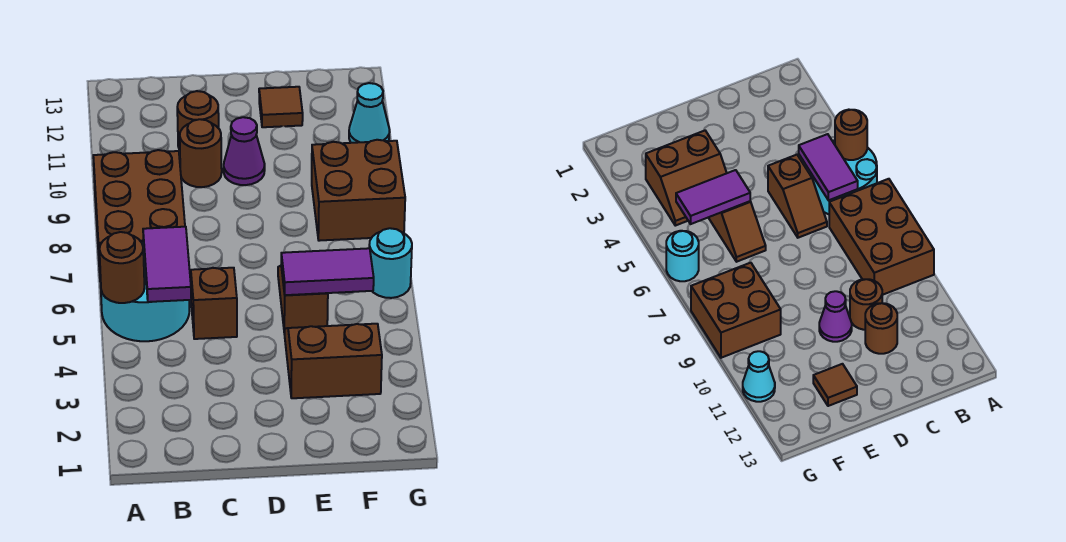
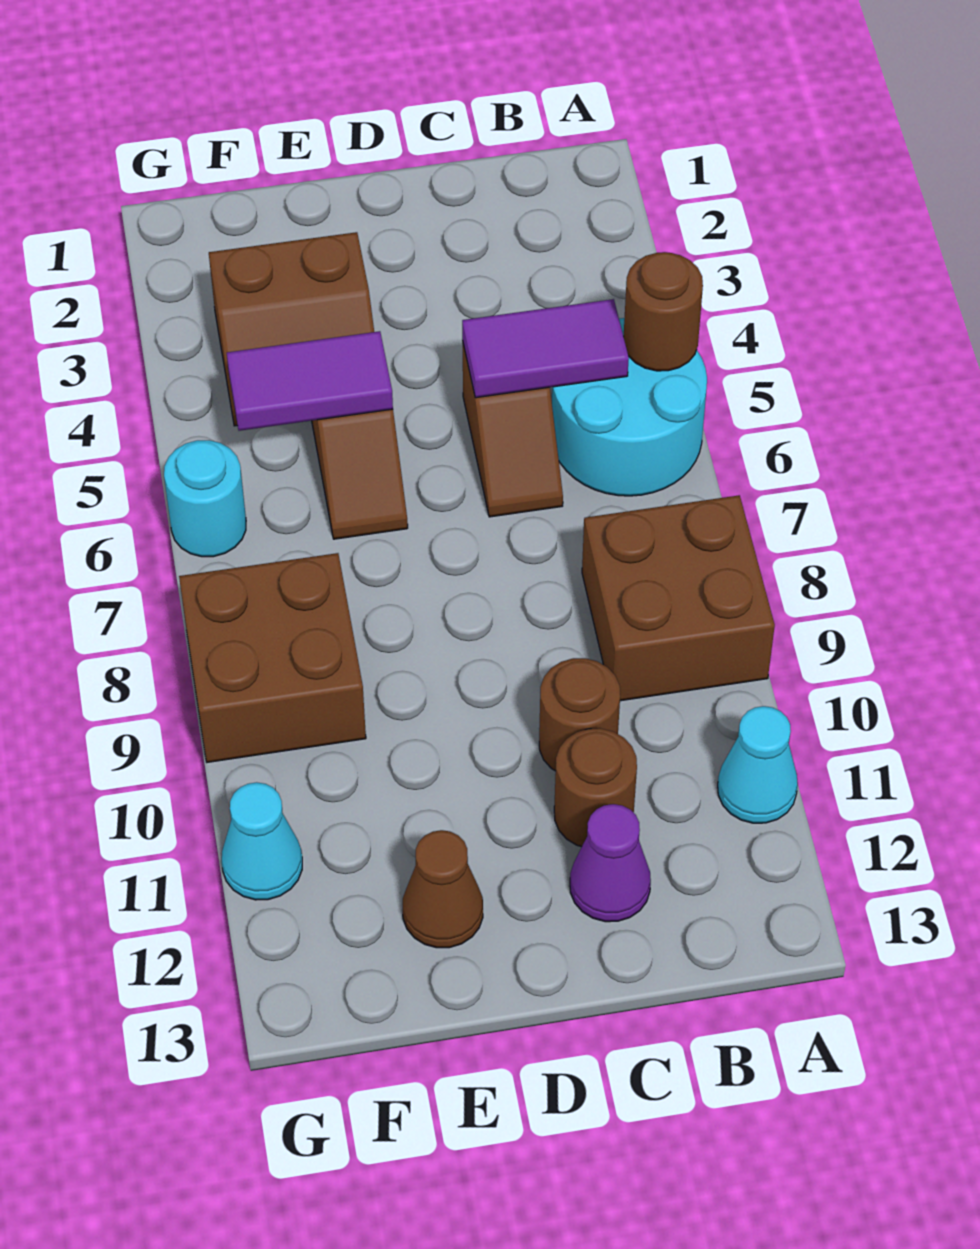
brown 2x3 brick [93,150,185,282] -> brown 2x2 brick [582,495,775,701]
none -> cyan 1x1 cone [718,706,798,823]
purple 1x2 tile [143,227,191,302] -> purple 1x2 tile turned to [462,299,629,398]
purple 1x1 cone [224,117,265,185] -> purple 1x1 cone moved to [570,804,651,922]
brown 1x1 tile [259,87,303,127] -> brown 1x1 cone [403,830,483,948]

